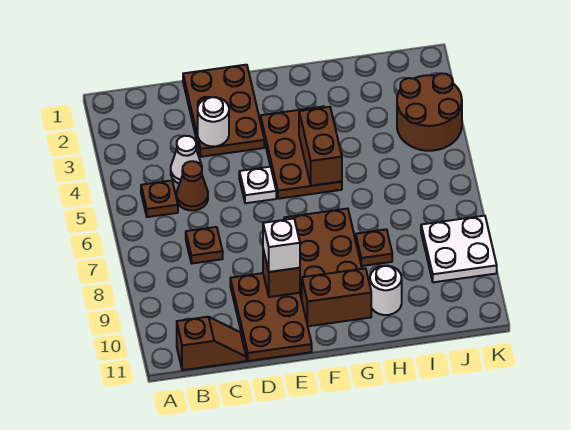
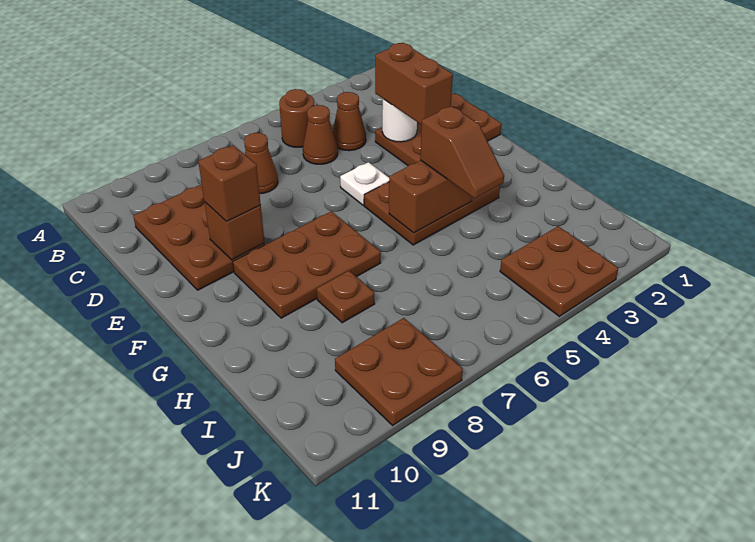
brown 1x1 plate [141,181,178,217] -> brown 1x1 round brick [279,89,314,147]
brown 1x2 slope [177,317,246,370] -> brown 1x2 slope moved to [420,106,504,198]
white 1x1 cone [171,136,202,184] -> brown 1x1 cone [333,92,366,151]
brown 1x1 plate [186,227,223,263] -> brown 1x1 cone [244,133,278,194]
brown 2x3 plate [230,273,312,361] -> brown 2x3 plate turned to [133,185,265,290]
white 1x1 brick [263,219,300,272] -> brown 1x1 brick [198,145,261,221]
brown 1x2 brick [302,268,371,326] -> brown 1x2 brick moved to [375,43,453,125]
white 1x1 round brick [370,266,402,315] -> none
brown 2x2 round brick [397,73,462,151] -> brown 2x2 plate [500,226,618,316]
white 2x2 plate [421,216,497,282] -> brown 2x2 plate [335,318,463,425]

